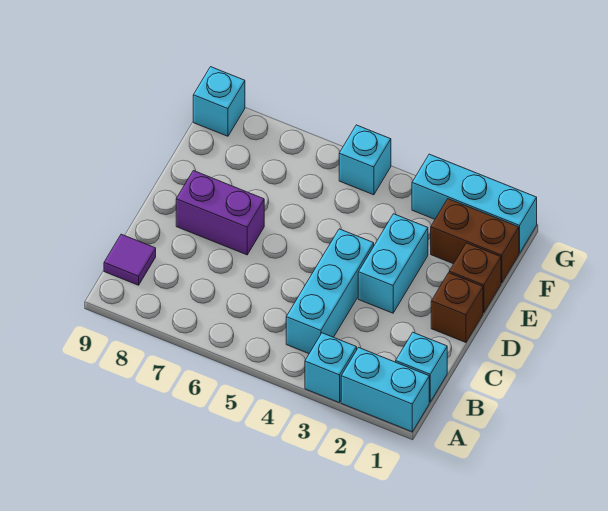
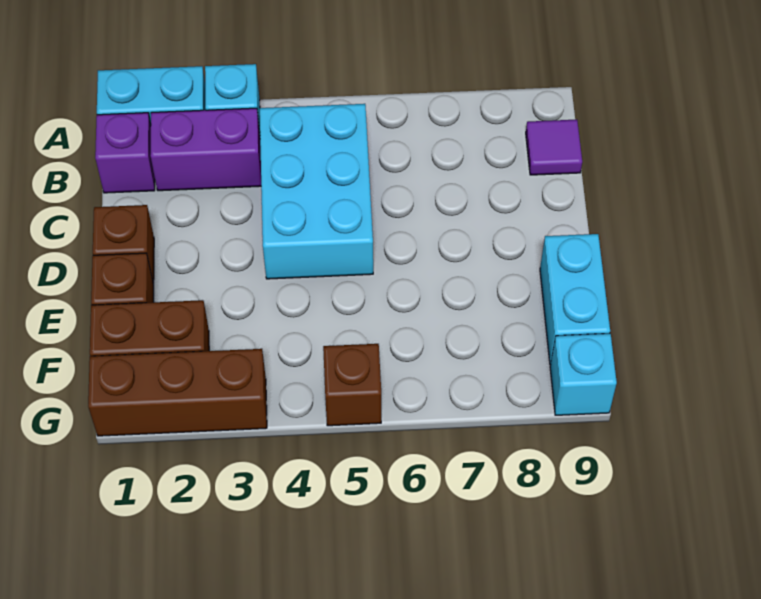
cyan 1x1 brick [396,333,447,402] -> purple 1x1 brick [95,113,155,193]
cyan 1x3 brick [286,229,374,353] -> cyan 2x3 brick [260,104,373,279]
cyan 1x2 brick [358,214,428,313] -> cyan 1x2 brick moved to [540,234,610,365]
purple 1x2 brick [176,171,264,255] -> purple 1x2 brick moved to [151,108,261,191]
cyan 1x3 brick [412,154,537,253] -> brown 1x3 brick [88,349,267,436]
cyan 1x1 brick [339,125,391,195] -> brown 1x1 brick [323,344,381,426]

